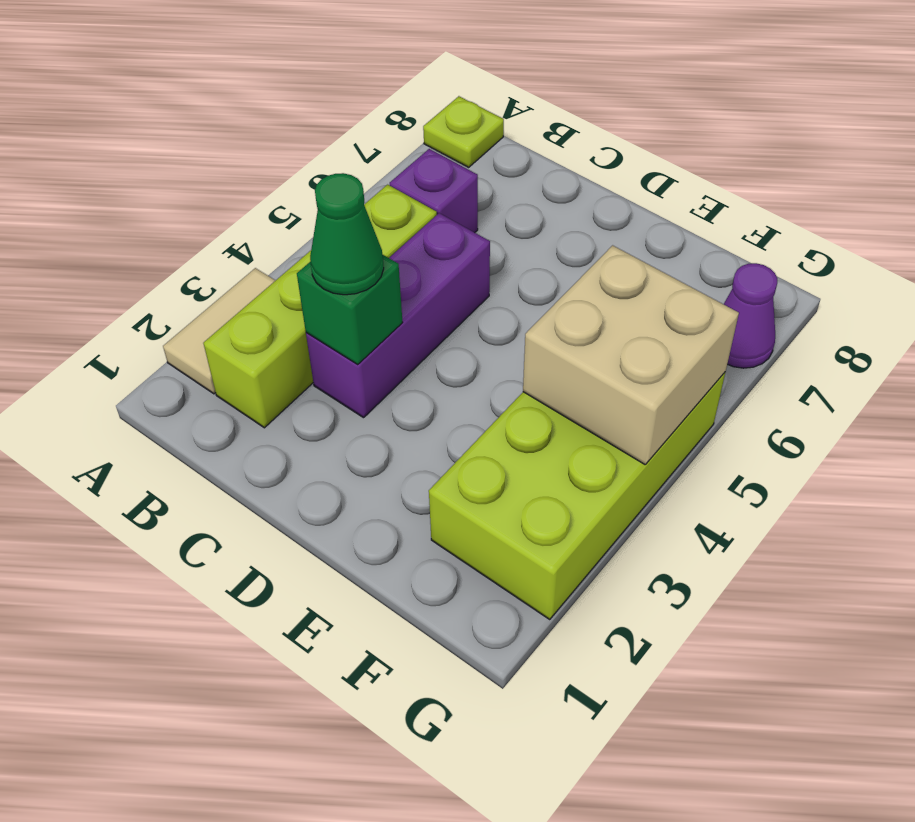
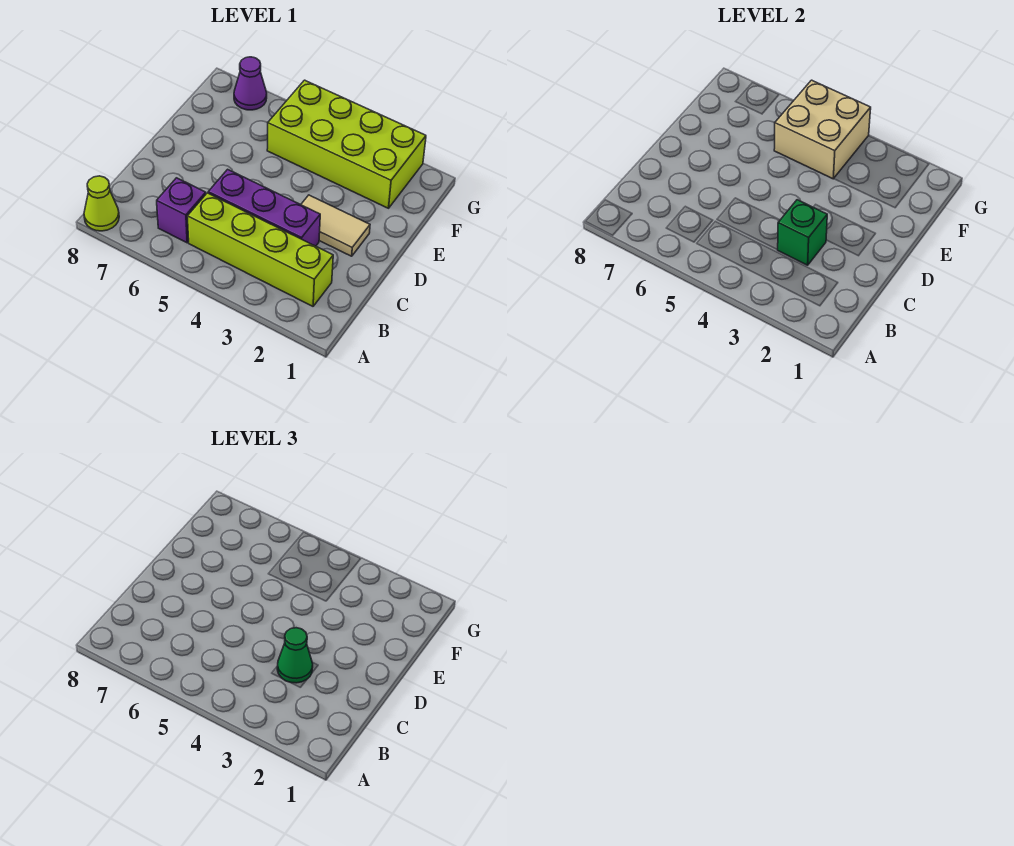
tan 1x2 tile [163,268,276,394] -> tan 1x2 tile moved to [301,195,370,256]
lime 1x1 plate [423,96,504,167] -> lime 1x1 cone [84,176,119,231]

